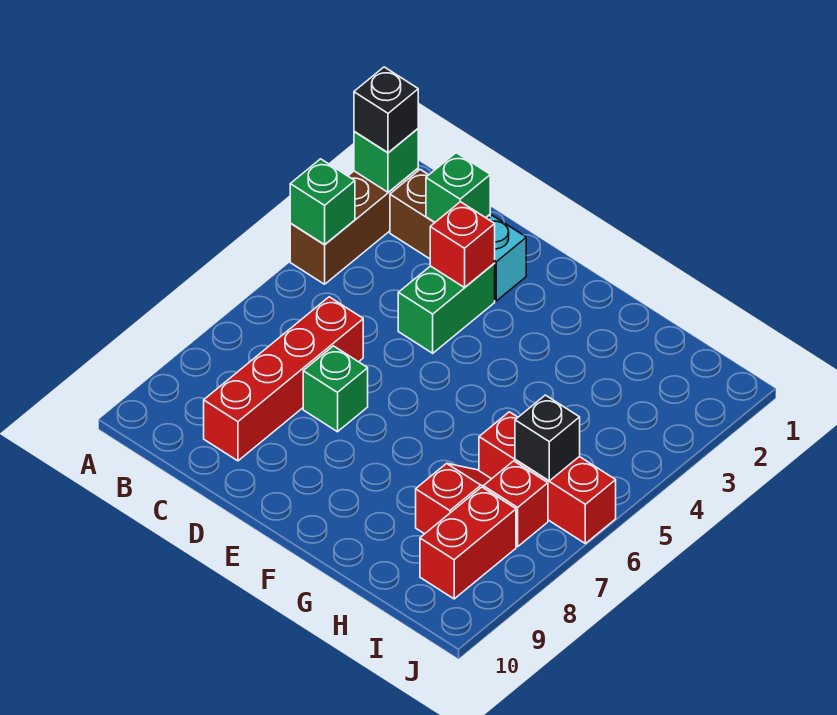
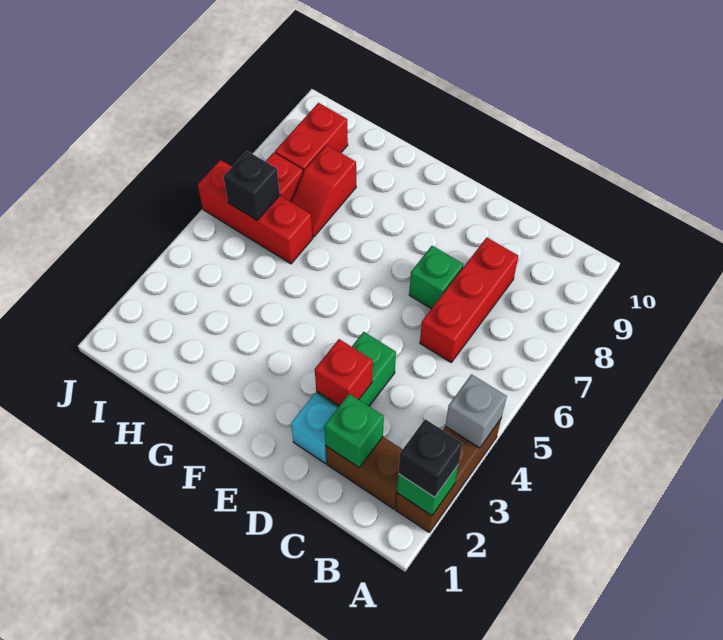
green 1x1 brick [290,159,355,245] -> grey 1x1 brick [446,374,507,448]
red 1x4 brick [204,297,363,461] -> red 1x3 brick [420,237,519,362]

